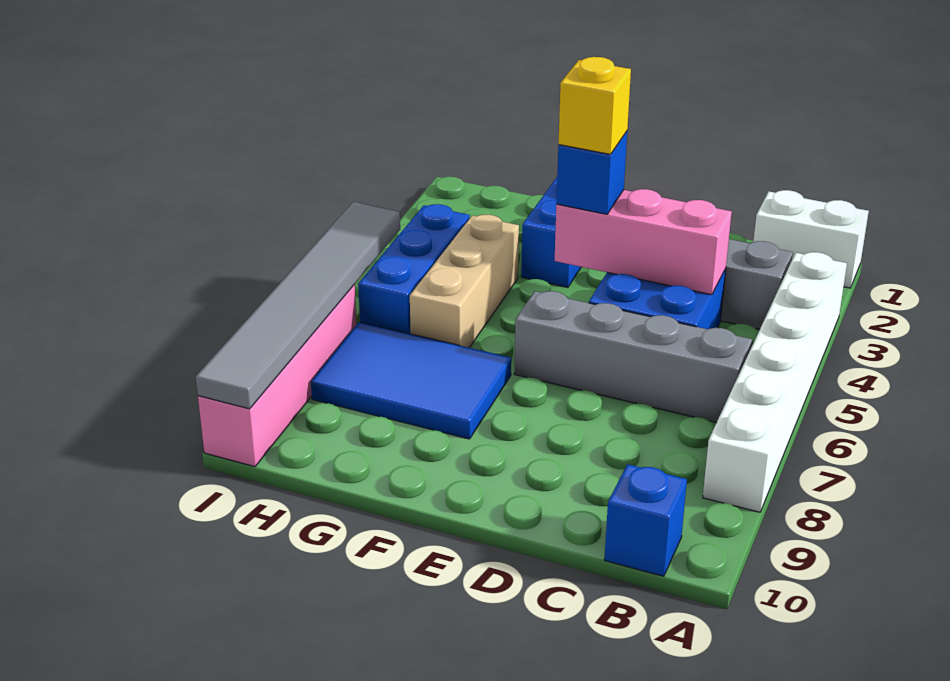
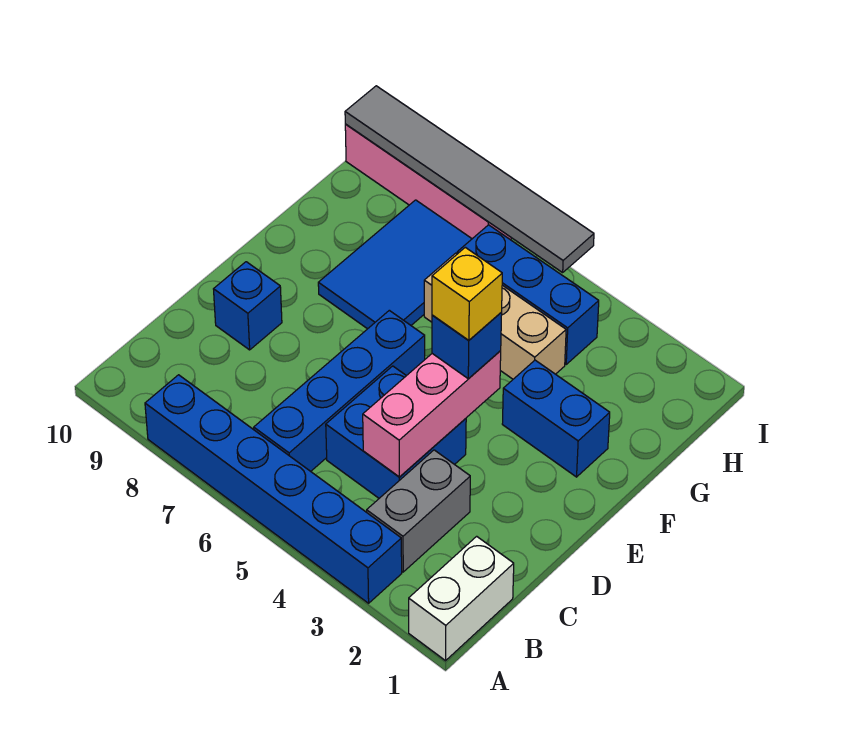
white 1x6 brick [703,252,847,512] -> blue 1x6 brick [145,375,402,603]
grey 1x4 brick [514,291,752,423] -> blue 1x4 brick [254,310,425,471]
blue 1x1 brick [604,464,687,576] -> blue 1x1 brick moved to [214,262,282,350]

